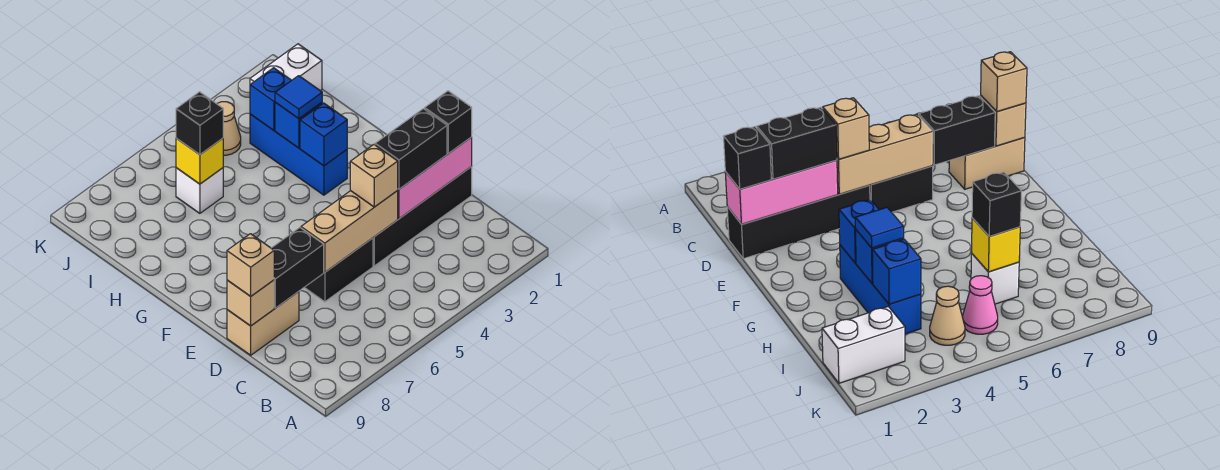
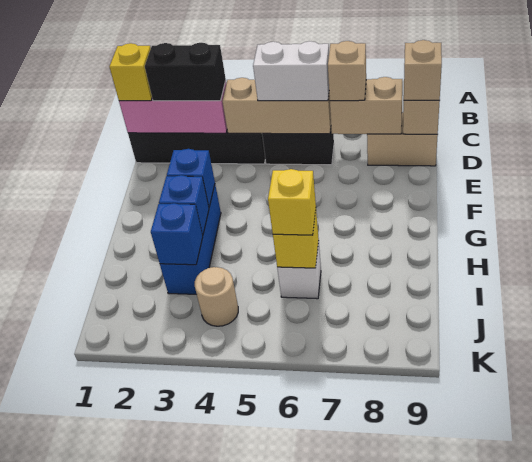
black 1x1 brick [425,91,472,154] -> yellow 1x1 brick [109,43,152,101]
tan 1x1 brick [350,145,398,207] -> tan 1x1 brick moved to [328,41,366,101]
black 1x2 brick [272,228,324,308] -> tan 1x2 brick [330,77,402,134]
blue 1x1 tile [275,76,322,119] -> none
black 1x1 brick [176,92,223,155] -> yellow 1x1 brick [268,169,316,235]
white 1x2 brick [250,44,322,91] -> white 1x2 brick moved to [253,41,329,101]
tan 1x1 cone [217,102,241,155] -> tan 1x1 round brick [195,267,238,326]
pink 1x1 cone [963,276,998,334] -> none

